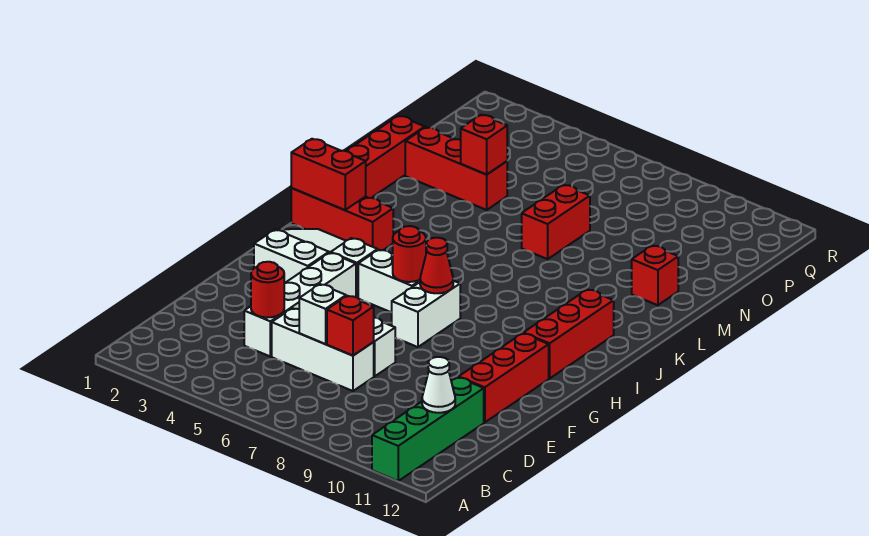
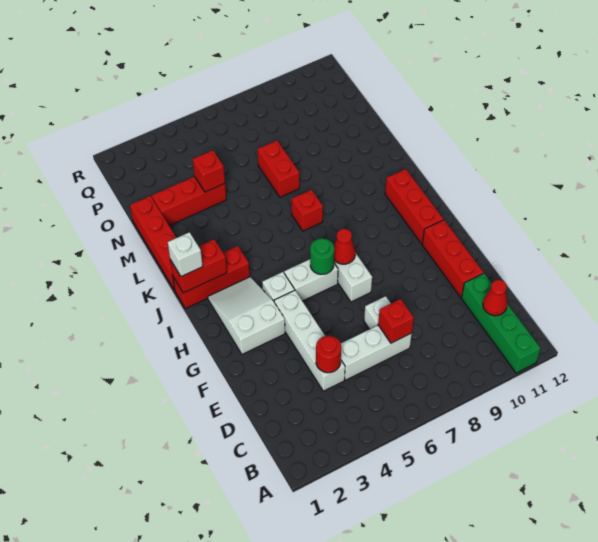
white 1x1 cone [422,357,455,413] -> red 1x1 cone [483,280,508,316]
white 1x1 brick [299,284,346,344] -> white 1x1 brick moved to [168,232,203,276]
red 1x1 round brick [393,226,426,282] -> green 1x1 round brick [310,238,334,274]
red 1x1 brick [632,245,678,305] -> red 1x1 brick moved to [292,190,323,231]

